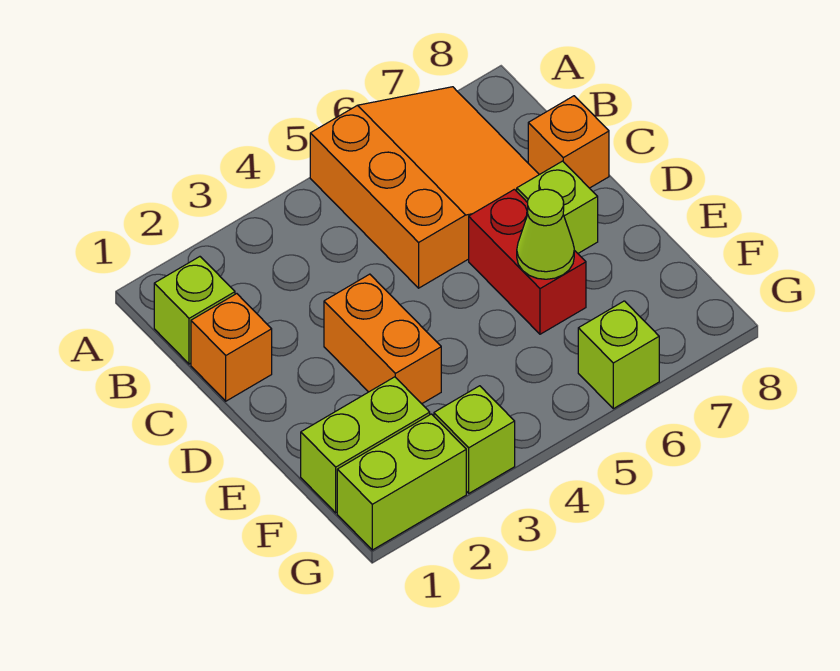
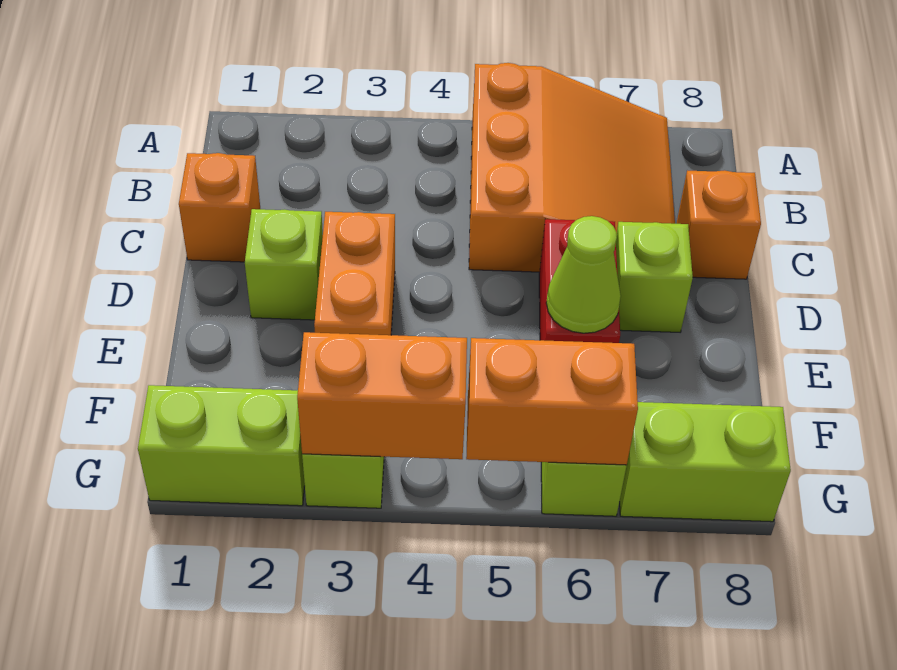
lime 1x1 brick [154,257,235,364] -> lime 1x1 brick moved to [245,209,323,320]
lime 1x2 brick [301,377,430,513] -> lime 1x2 brick moved to [620,402,791,522]
none -> orange 1x2 brick [297,332,467,459]
none -> orange 1x2 brick [466,338,638,465]

